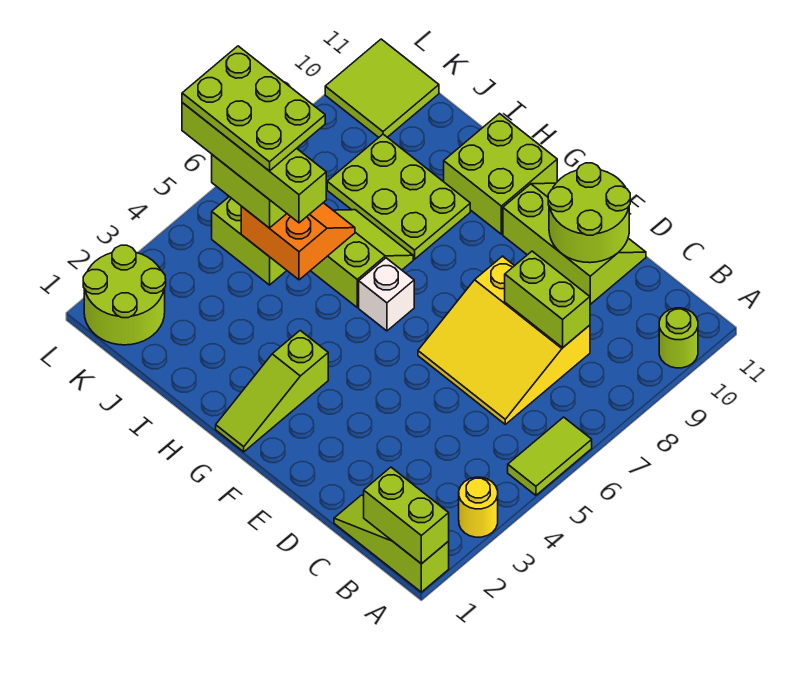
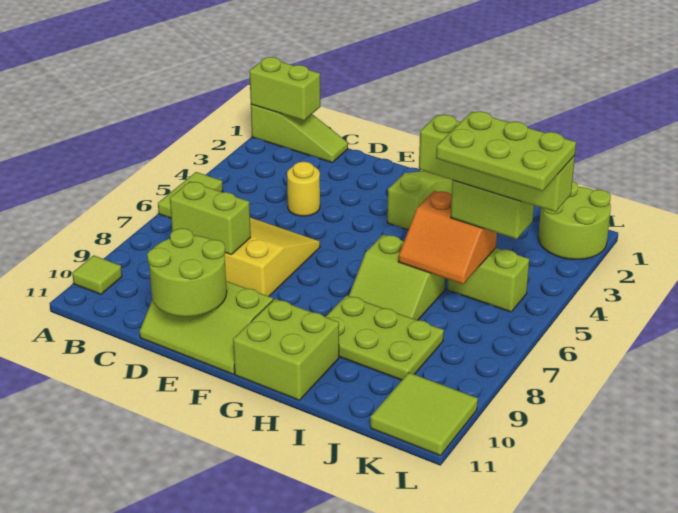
yellow 1x1 round brick [459,477,498,537] -> yellow 1x1 round brick moved to [287,162,320,216]
lime 1x1 round brick [659,308,698,368] -> lime 1x1 tile [72,255,122,294]
white 1x1 brick [359,258,414,331] -> none

